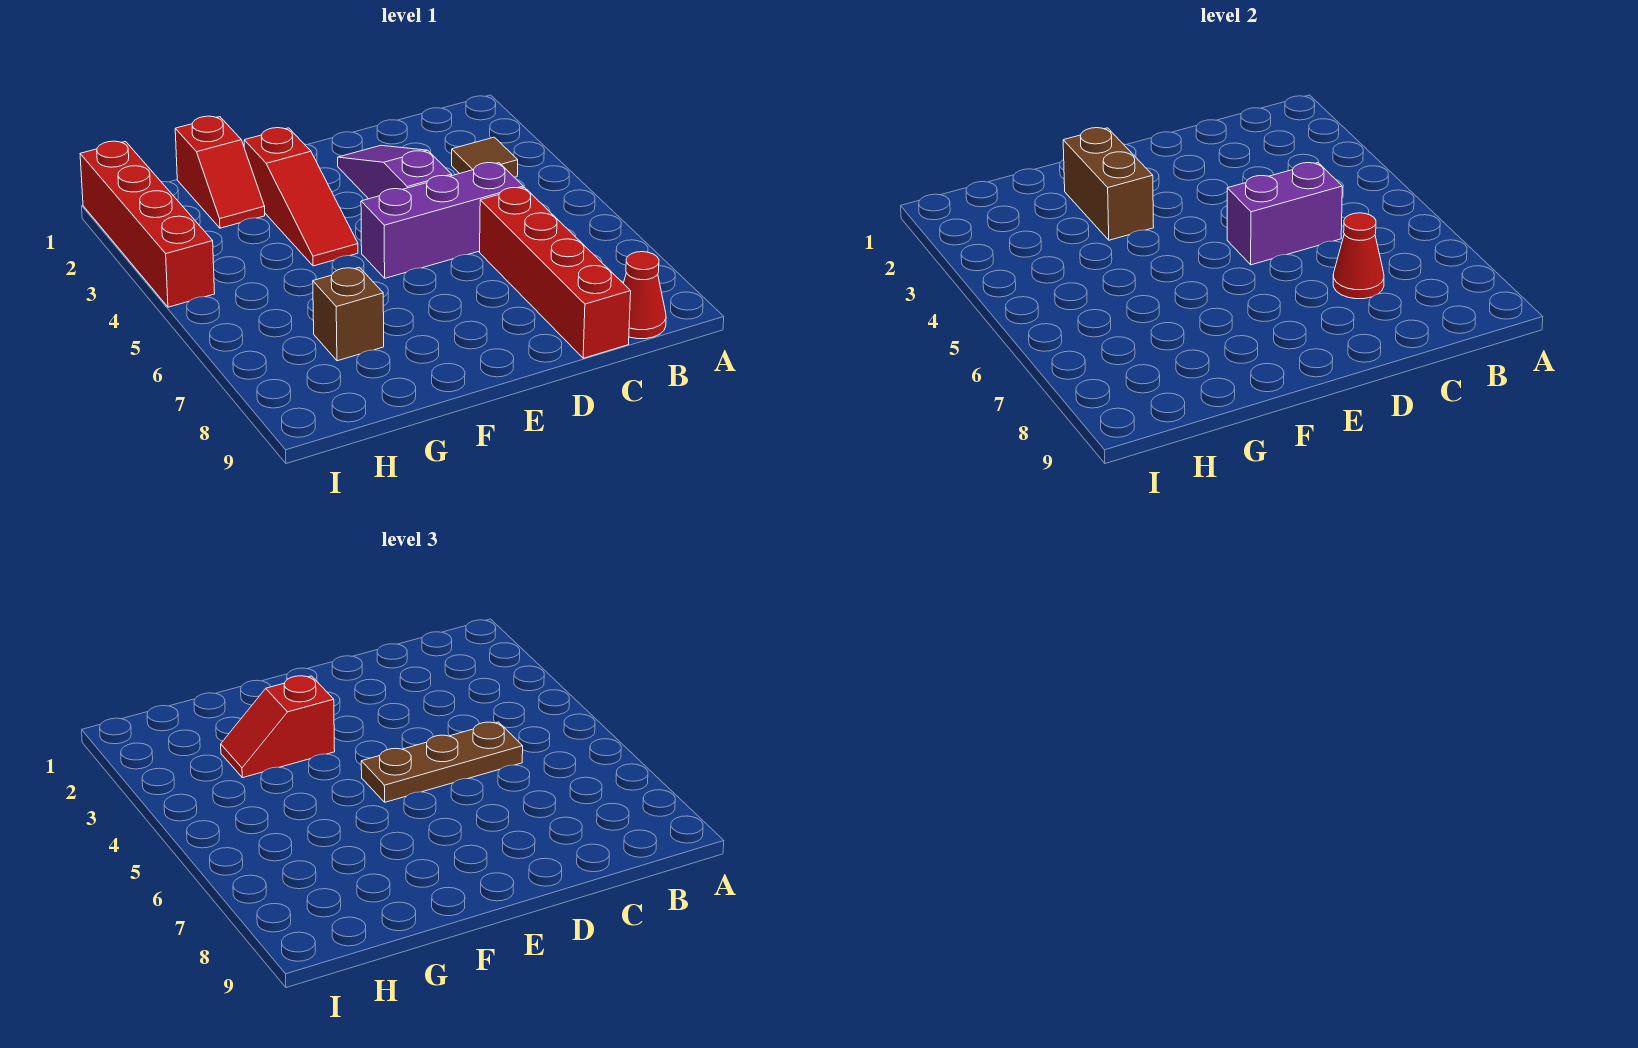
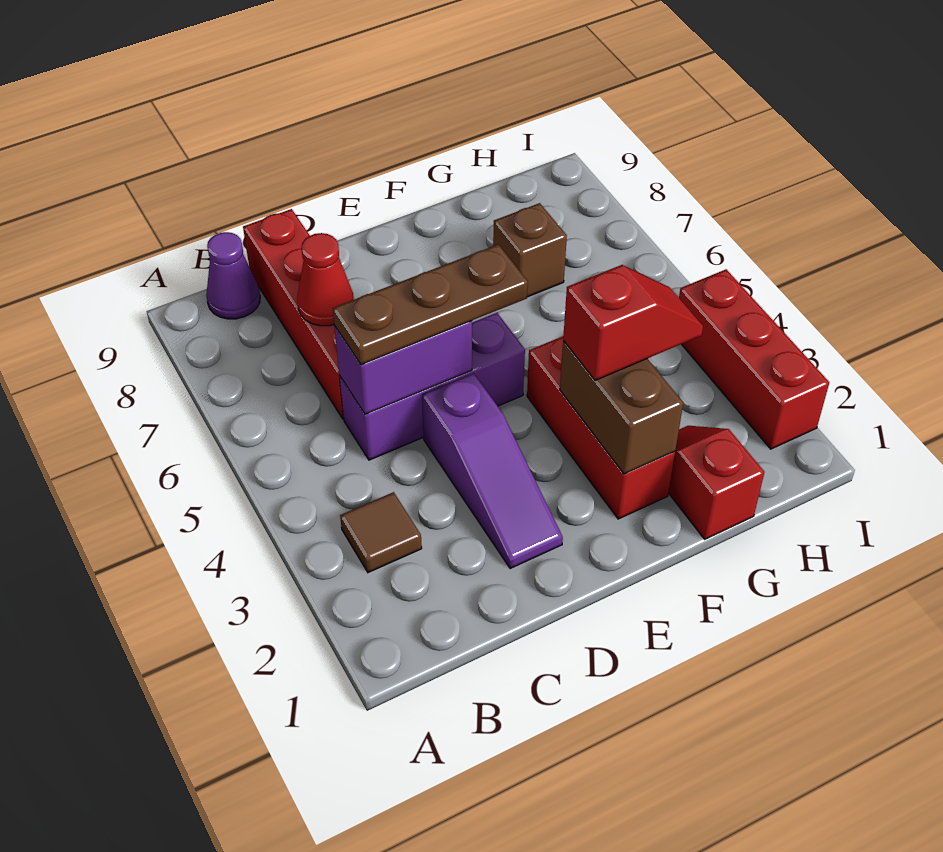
red 1x1 cone [623,252,666,339] -> purple 1x1 cone [206,232,260,319]
red 1x3 slope [244,128,358,266] -> red 1x3 brick [527,336,675,519]
red 1x4 brick [80,141,215,307] -> red 1x3 brick [679,269,829,449]

